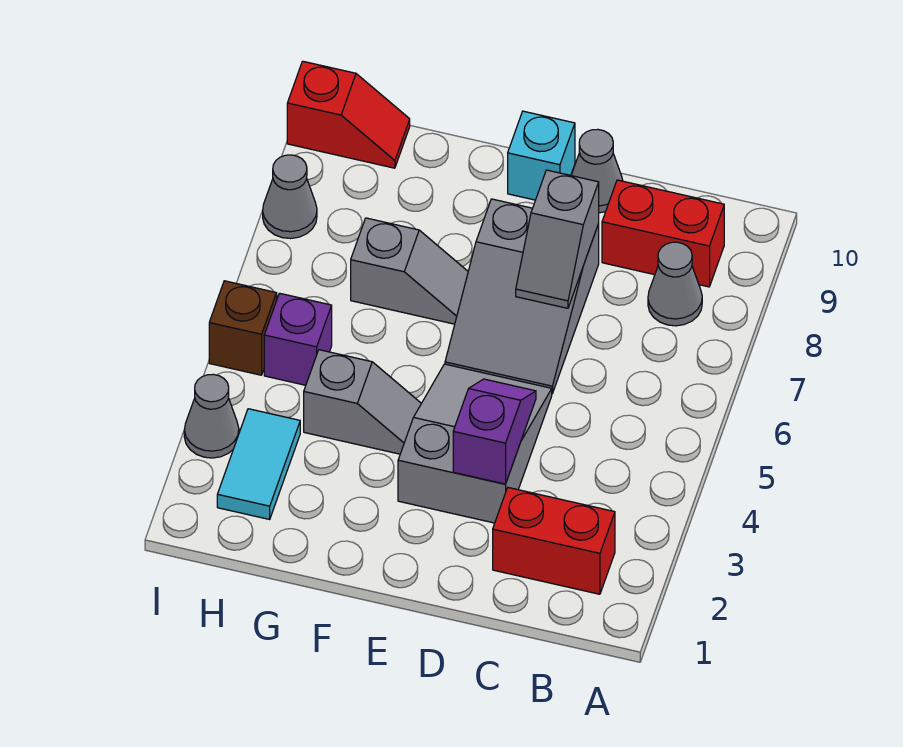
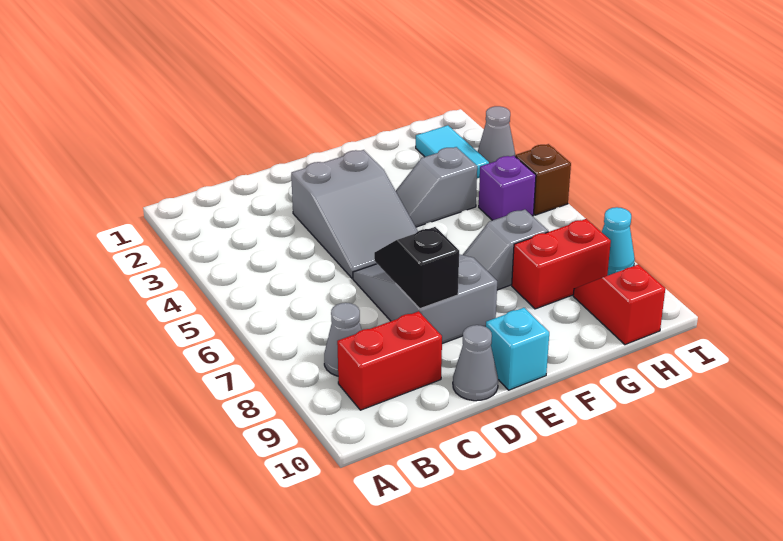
red 1x2 brick [493,488,615,594] -> red 1x2 brick moved to [512,219,611,309]
purple 1x2 slope [453,379,536,484] -> none
grey 1x2 slope [516,170,599,308] -> black 1x2 slope [374,227,459,309]
red 1x2 slope [287,61,410,168] -> red 1x2 slope turned to [573,265,665,345]
grey 1x1 cone [263,155,317,239] -> cyan 1x1 cone [602,207,635,276]

